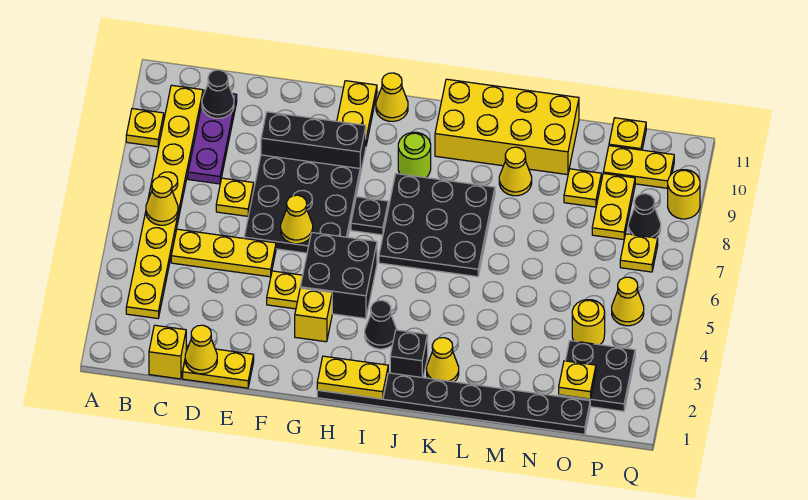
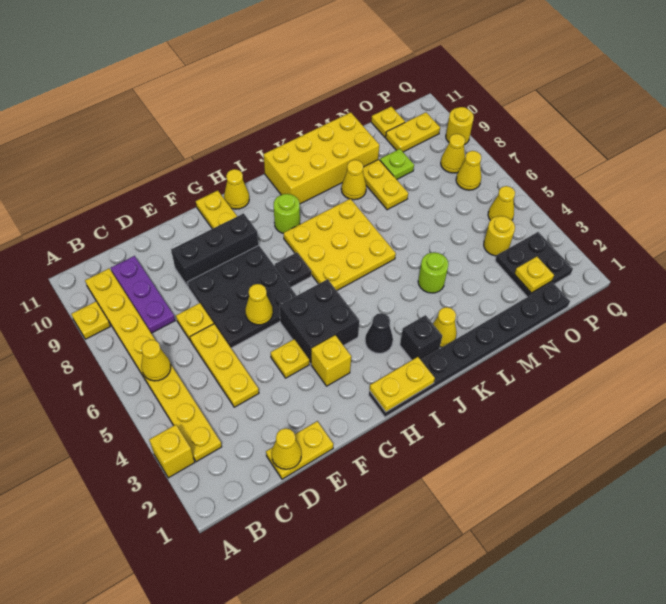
yellow 1x1 brick [149,325,186,379] -> yellow 1x1 brick moved to [149,425,195,478]
yellow 1x3 plate [171,229,276,277] -> yellow 1x3 plate turned to [190,324,259,407]
black 1x1 cone [202,70,234,118] -> none
black 3x3 plate [379,174,495,277] -> yellow 3x3 plate [284,199,396,290]
none -> lime 1x1 round brick [418,252,449,293]
yellow 1x1 plate [564,169,601,207] -> lime 1x1 plate [380,149,414,179]
yellow 1x2 plate [592,173,635,240] -> yellow 1x2 plate moved to [363,159,408,210]
yellow 1x1 plate [620,234,658,272] -> yellow 1x1 cone [456,151,481,190]
black 1x1 cone [628,194,661,238] -> yellow 1x1 cone [441,134,465,173]

